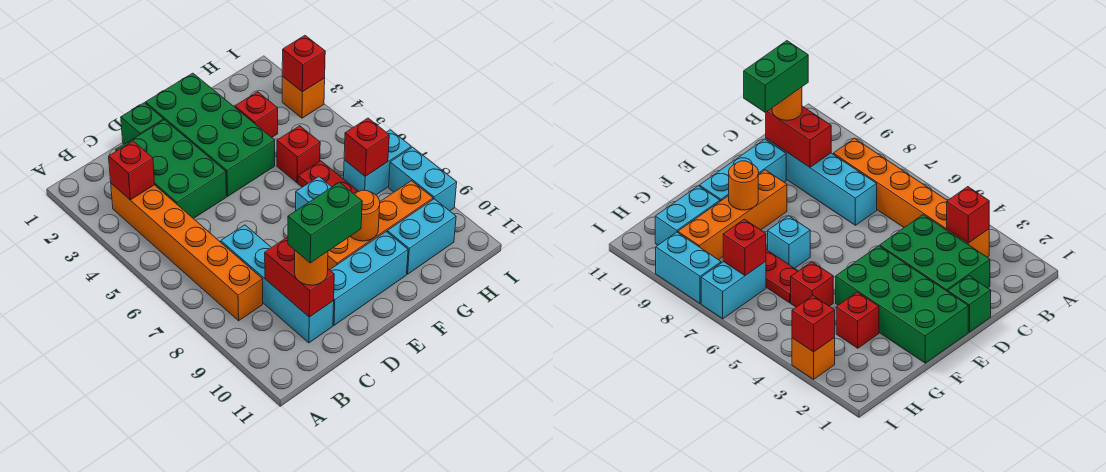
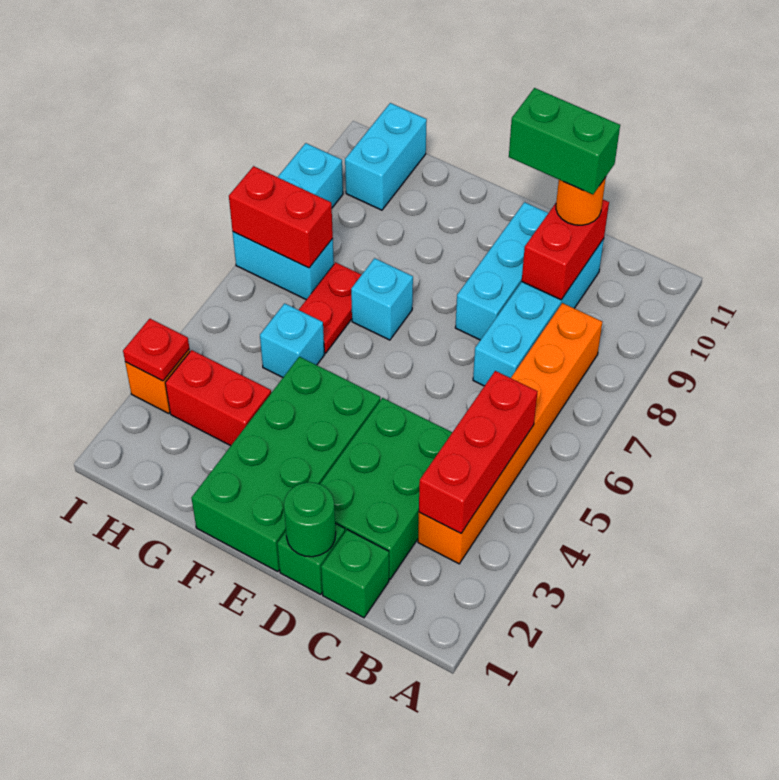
red 1x1 brick [109,141,155,200] -> red 1x3 brick [419,371,538,533]
none -> green 1x1 brick [321,530,389,618]
none -> green 1x1 round brick [284,482,336,557]
cyan 1x3 brick [330,232,408,325] -> cyan 1x3 brick turned to [455,202,548,340]
orange 1x4 brick [328,181,433,270] -> none
orange 1x1 round brick [350,190,380,241] -> none
red 1x1 brick [235,92,278,137] -> red 1x2 brick [165,350,271,446]
red 1x1 brick [277,126,320,183] -> cyan 1x1 brick [260,303,325,377]
cyan 1x2 brick [387,199,456,274] -> cyan 1x2 brick turned to [345,103,427,210]
red 1x1 brick [344,118,389,176] -> red 1x2 brick [229,166,333,268]
red 1x1 brick [282,36,325,92] -> red 1x1 plate [123,319,189,381]

